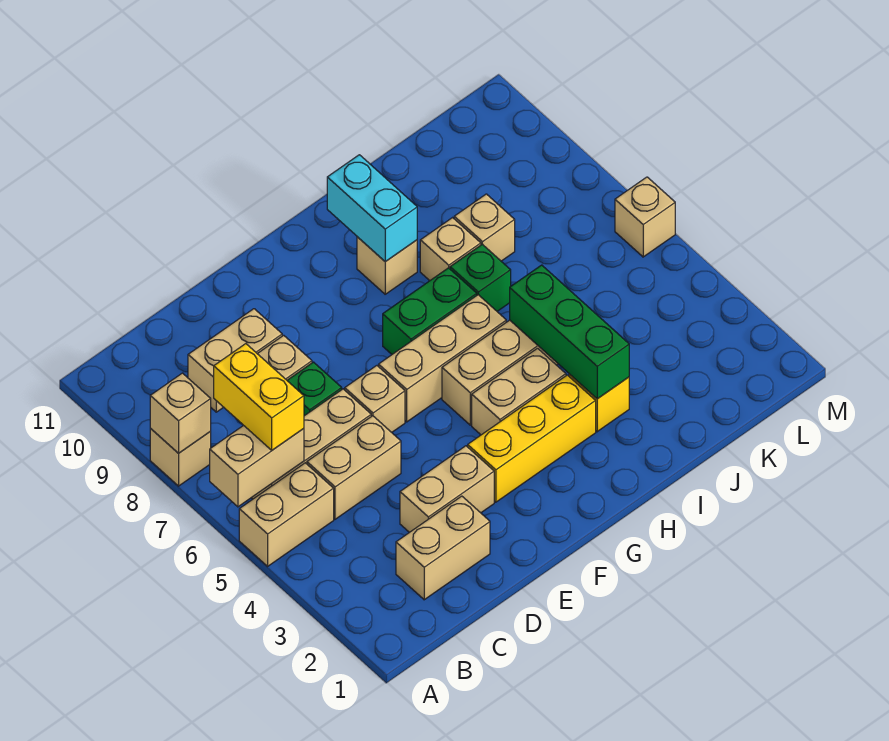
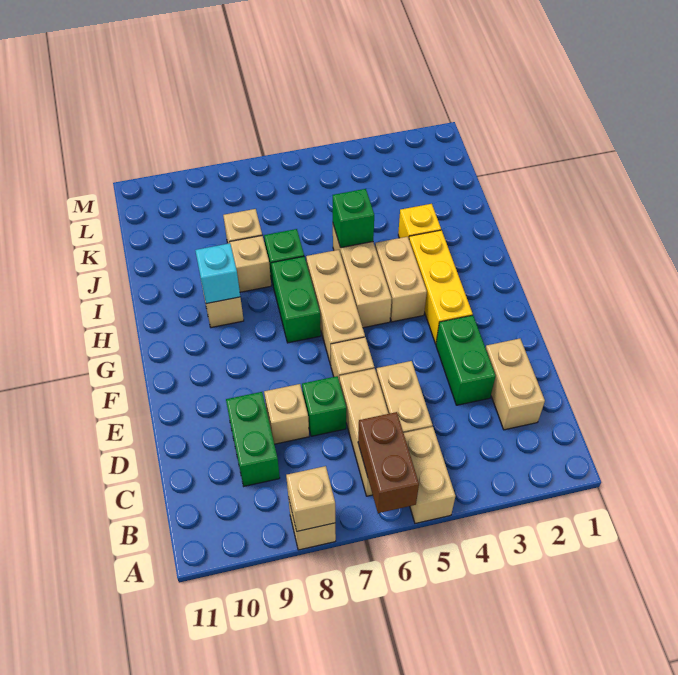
tan 1x2 brick [210,425,304,507] -> brown 1x2 brick [358,412,419,513]
yellow 1x2 brick [214,344,304,450] -> none
tan 1x2 brick [188,309,282,412] -> green 1x2 brick [226,392,280,486]
tan 1x2 brick [400,446,494,532] -> green 1x2 brick [436,315,496,405]
cyan 1x2 brick [327,155,417,262] -> cyan 1x1 brick [195,243,240,304]
green 1x3 brick [510,265,629,399] -> green 1x1 brick [333,189,374,248]
tan 1x1 brick [615,177,675,257] -> none

